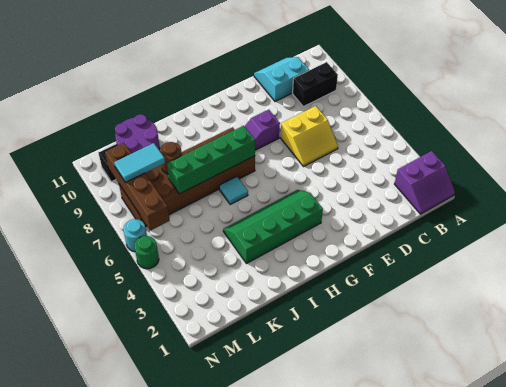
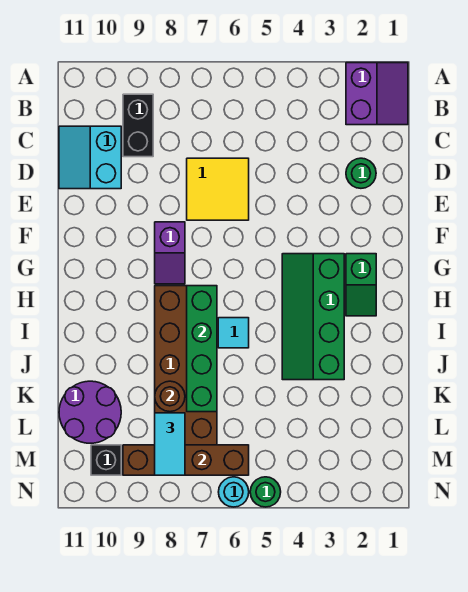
none -> green 1x1 round brick [346,158,376,188]
yellow 2x2 slope [281,106,338,166] -> yellow 2x2 tile [187,158,249,220]
none -> green 1x2 slope [346,254,376,316]

